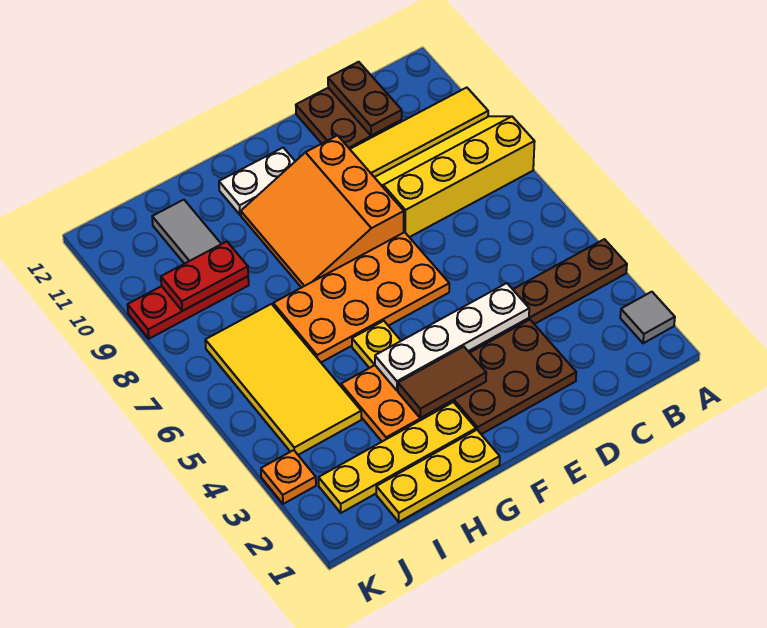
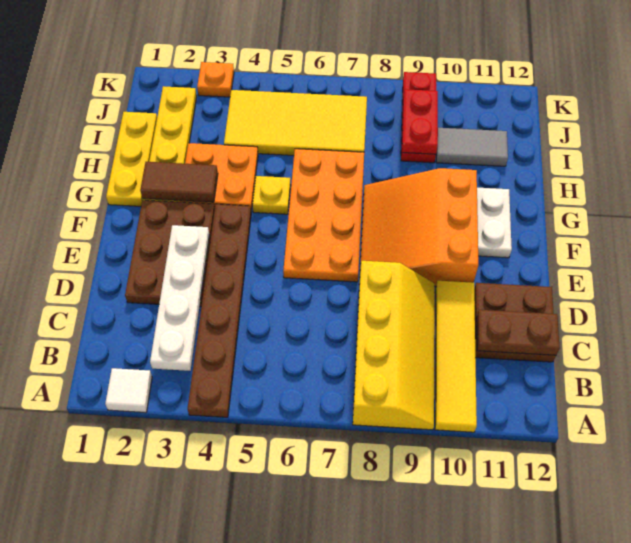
grey 1x1 tile [620,292,675,343] -> white 1x1 tile [105,368,152,413]
white 1x4 plate [375,283,529,390] -> white 1x4 plate moved to [150,225,209,371]
orange 3x3 slope [241,135,404,288] -> orange 3x3 slope turned to [360,168,478,286]
brown 1x2 tile [398,347,486,418] -> brown 1x2 tile turned to [140,162,218,202]

